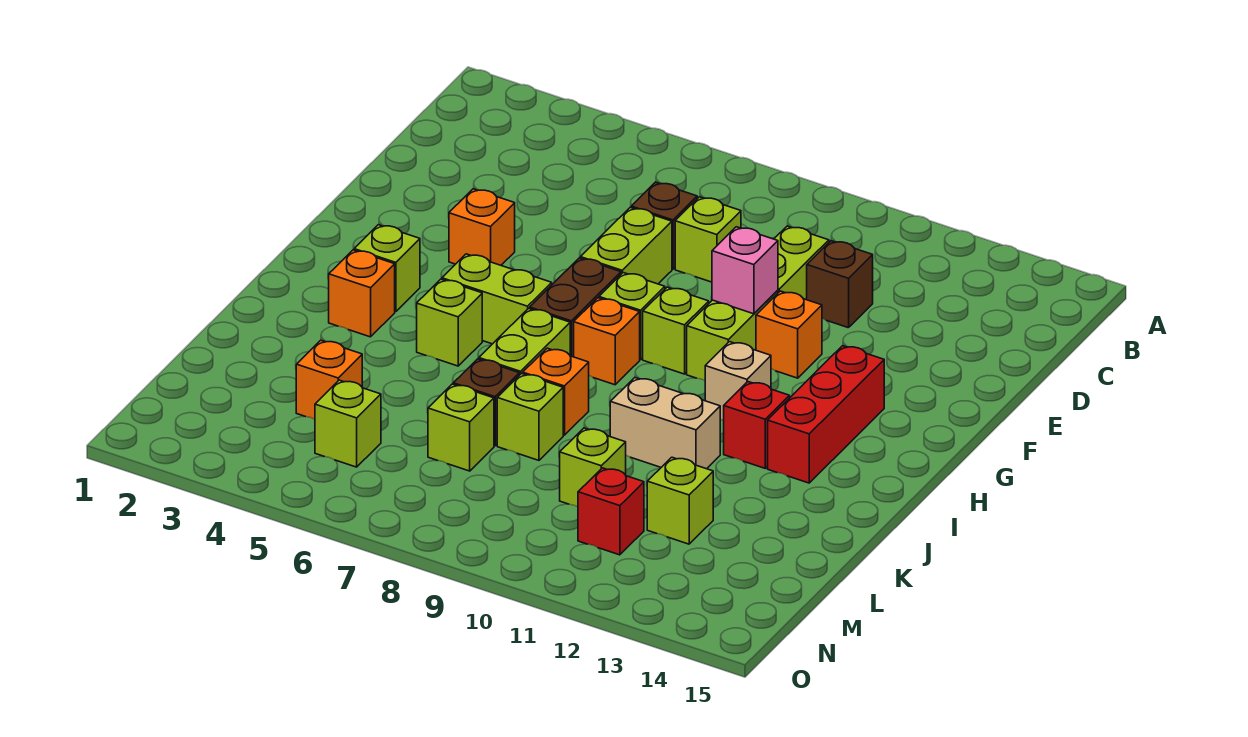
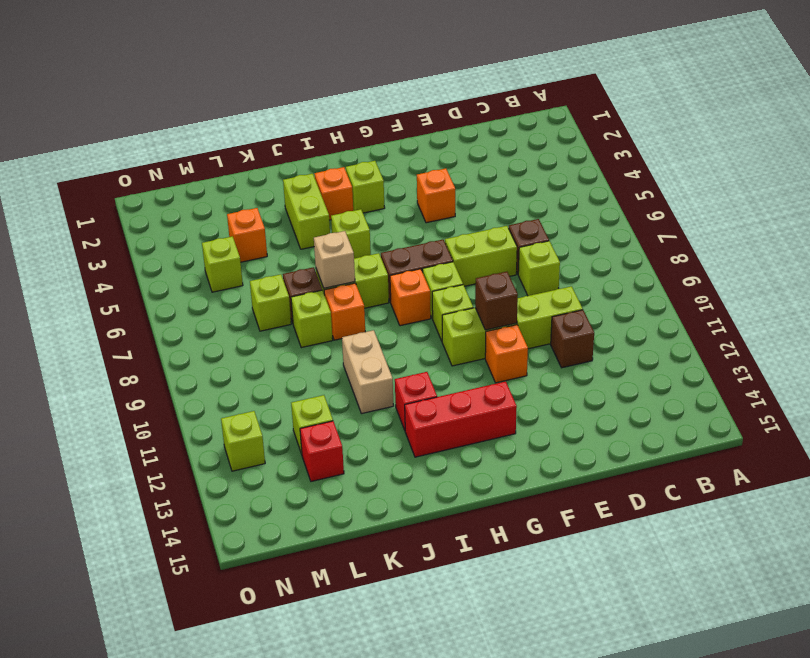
pink 1x1 brick [712,227,778,314] -> brown 1x1 brick [475,272,518,330]
lime 1x2 brick [442,254,552,344] -> lime 1x2 brick moved to [283,174,330,249]
tan 1x1 brick [705,342,771,421] -> tan 1x1 brick moved to [314,231,355,288]
lime 1x1 brick [560,428,626,507] -> lime 1x1 brick moved to [221,411,265,471]
red 1x1 brick [578,468,644,555] -> red 1x1 brick moved to [300,421,344,481]

